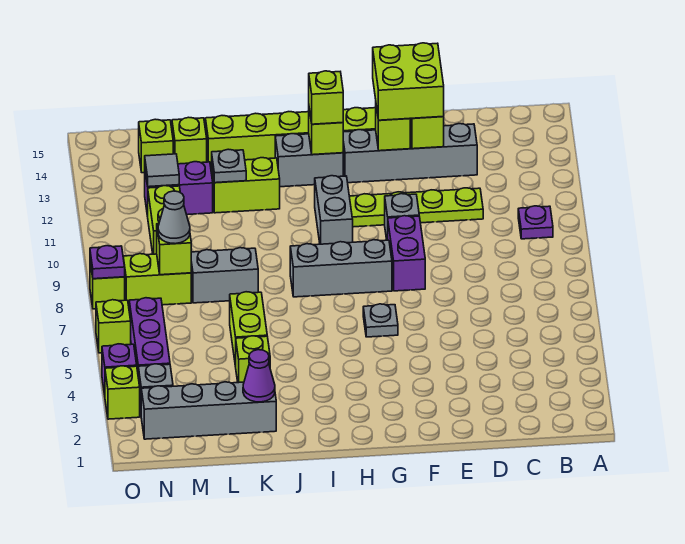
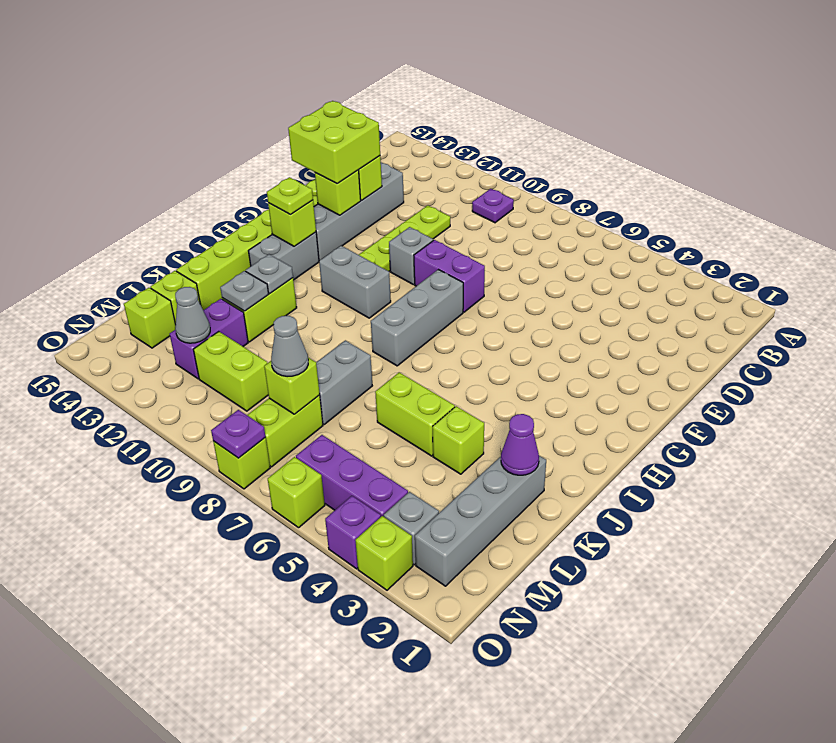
grey 1x1 plate [363,304,398,337] -> grey 1x1 plate moved to [246,254,293,293]
lime 1x1 brick [309,71,343,124] -> lime 1x1 plate [267,177,313,214]
grey 1x1 tile [145,154,179,187] -> grey 1x1 cone [175,287,210,343]

